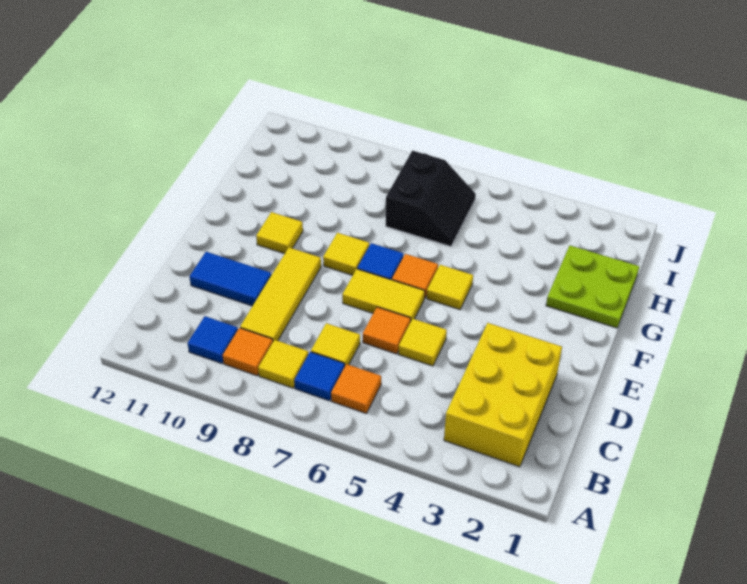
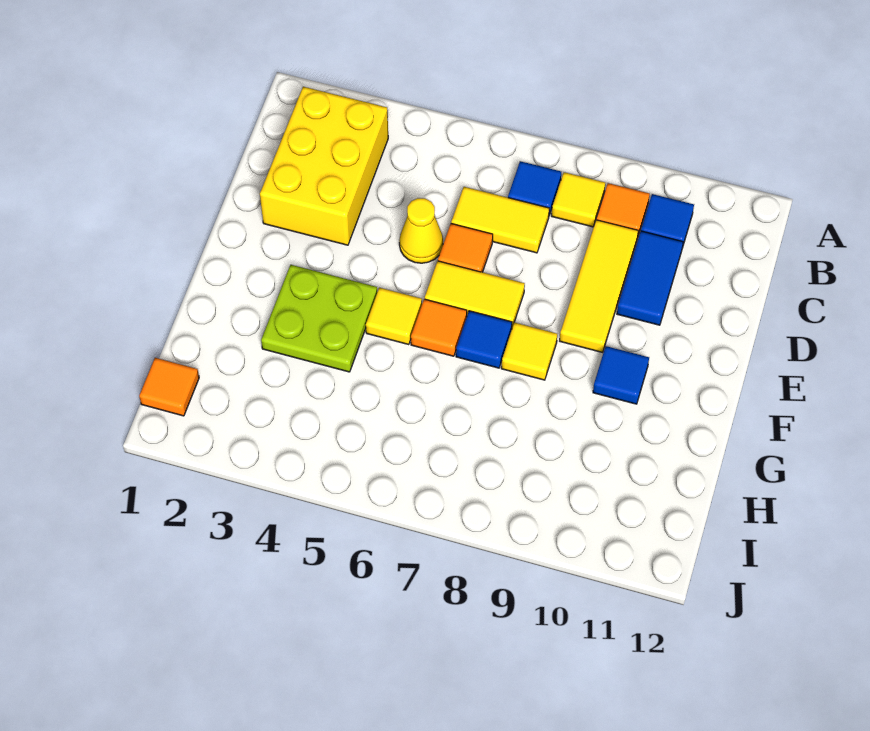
orange 1x1 tile [331,364,381,413] -> orange 1x1 tile moved to [139,358,199,416]
yellow 1x1 tile [311,323,360,365] -> yellow 1x2 tile [451,187,549,253]
yellow 1x1 tile [398,319,447,366] -> yellow 1x1 cone [399,198,443,263]
blue 1x2 tile [189,252,271,306] -> blue 1x2 tile turned to [617,231,683,325]
yellow 1x1 tile [256,212,303,254] -> blue 1x1 tile [593,346,649,404]
lime 2x2 plate [546,246,639,328] -> lime 2x2 plate moved to [261,265,377,372]
black 2x2 slope [386,151,476,246] -> none

